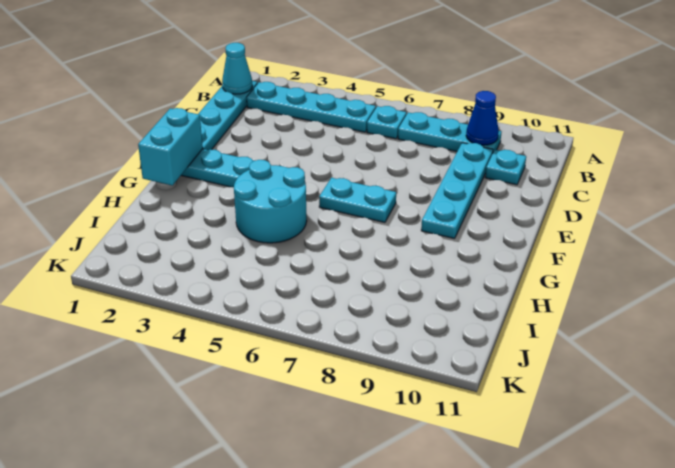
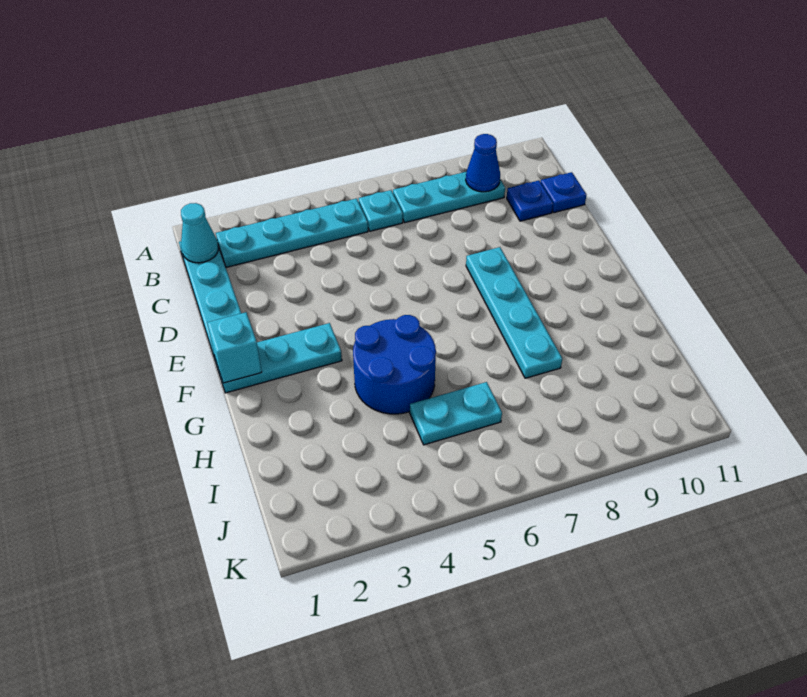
cyan 1x4 plate [421,143,493,239] -> cyan 1x4 plate moved to [466,247,562,378]
cyan 1x1 plate [485,150,526,185] -> blue 1x1 plate [507,181,553,221]
none -> blue 1x1 plate [541,172,586,213]
cyan 1x2 brick [138,108,203,186] -> cyan 1x1 brick [207,312,262,383]
cyan 1x2 plate [319,178,396,222] -> cyan 1x2 plate moved to [410,382,502,445]
cyan 2x2 round brick [234,160,307,243] -> blue 2x2 round brick [353,315,436,414]

